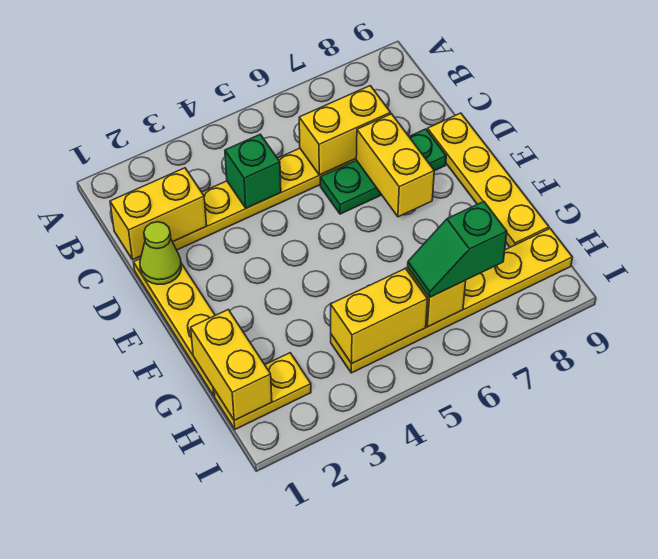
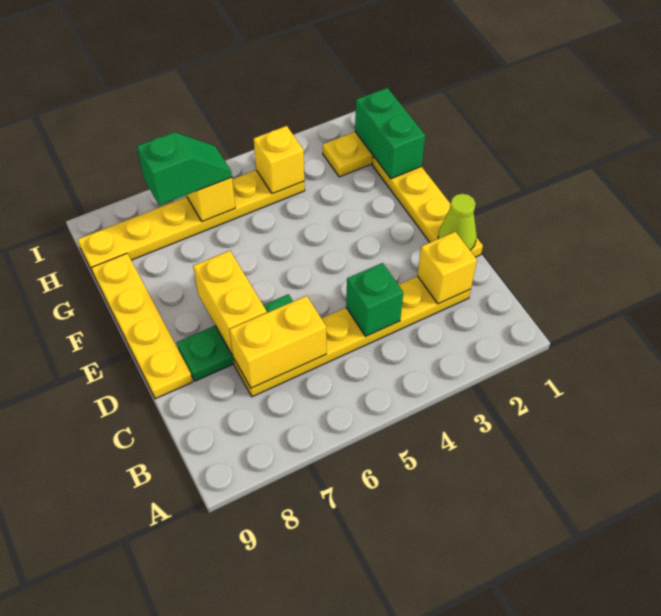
yellow 1x2 brick [110,168,207,260] -> yellow 1x1 brick [417,232,477,304]
yellow 1x2 brick [191,310,272,420] -> green 1x2 brick [355,88,425,179]
yellow 1x2 brick [331,268,428,364] -> yellow 1x1 brick [254,126,304,194]

